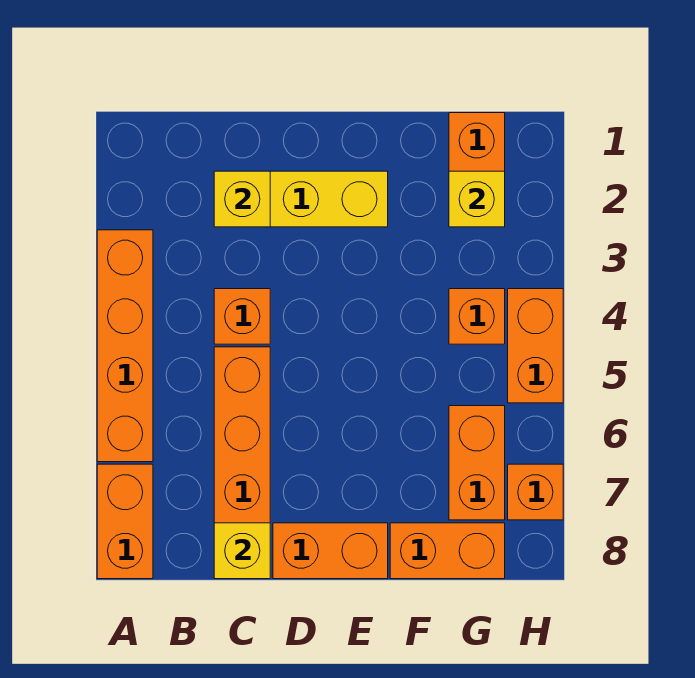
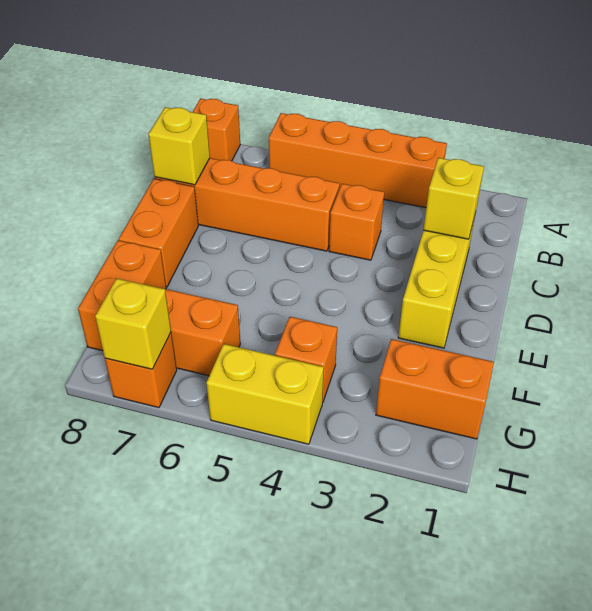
orange 1x2 brick [97,464,153,579] -> orange 1x1 brick [193,99,240,161]
yellow 1x1 brick [449,171,505,227] -> yellow 1x1 brick moved to [95,278,171,369]
orange 1x2 brick [508,289,563,403] -> yellow 1x2 brick [206,344,324,444]

